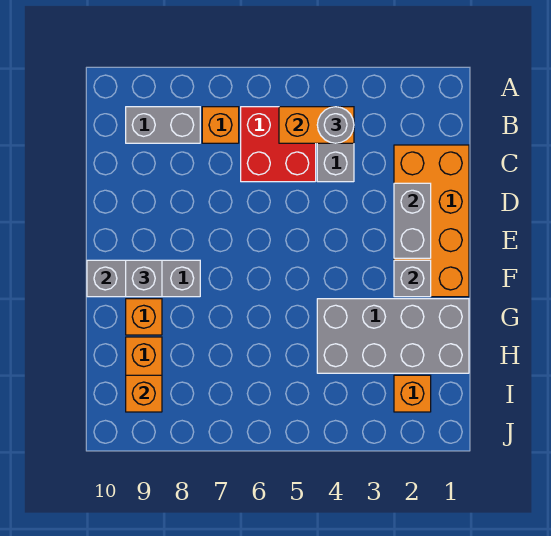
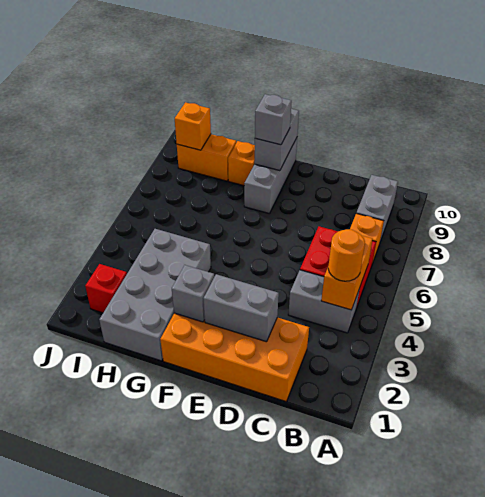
grey 1x1 round brick [317,107,354,143] -> orange 1x1 round brick [328,229,365,281]
orange 1x1 brick [394,375,431,412] -> red 1x1 brick [85,264,127,313]

